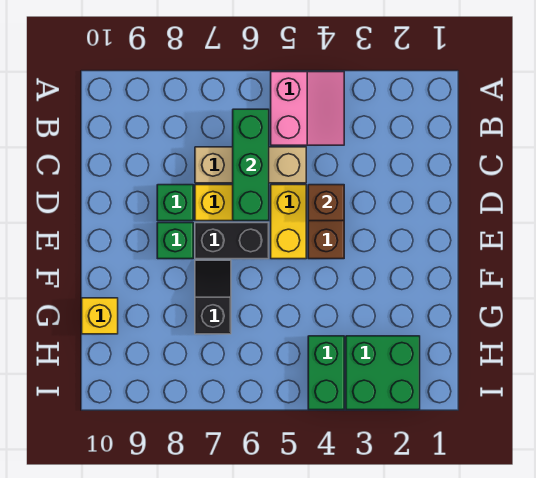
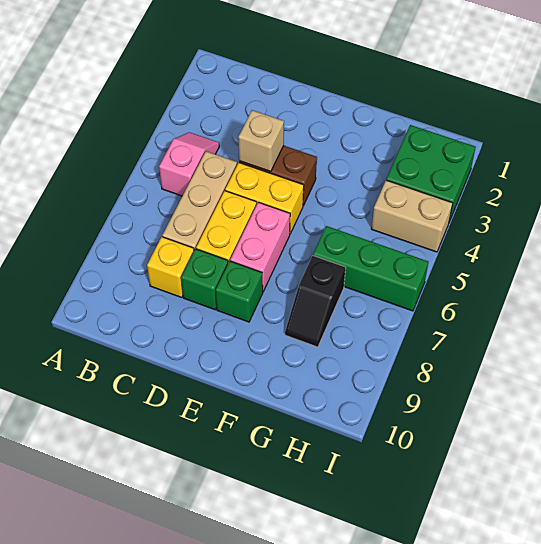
pink 2x2 slope [271,72,344,145] -> pink 1x2 slope [159,132,219,196]
green 1x3 brick [233,109,269,221] -> green 1x3 brick moved to [313,226,428,311]
brown 1x1 brick [308,185,344,221] -> tan 1x1 brick [238,110,284,172]
black 1x2 brick [195,223,269,259] -> pink 1x2 brick [230,202,290,291]
black 1x2 slope [195,260,231,334] -> black 1x2 slope turned to [285,256,346,347]
yellow 1x1 brick [82,298,118,334] -> yellow 1x1 brick moved to [147,237,194,297]
green 1x2 brick [308,336,344,410] -> tan 1x2 brick [371,180,453,252]

